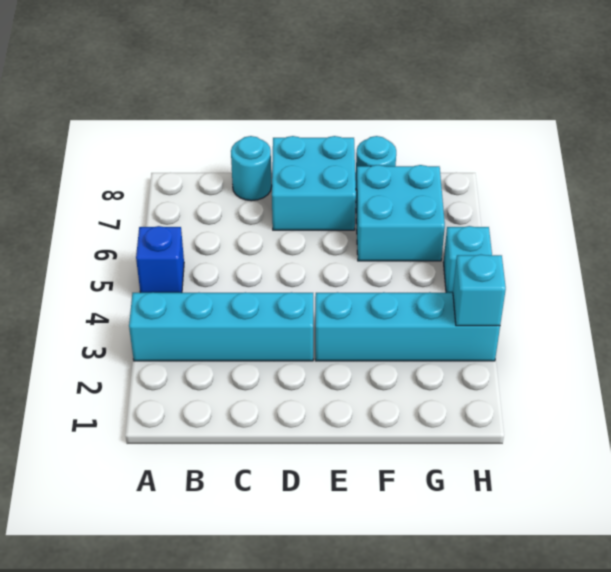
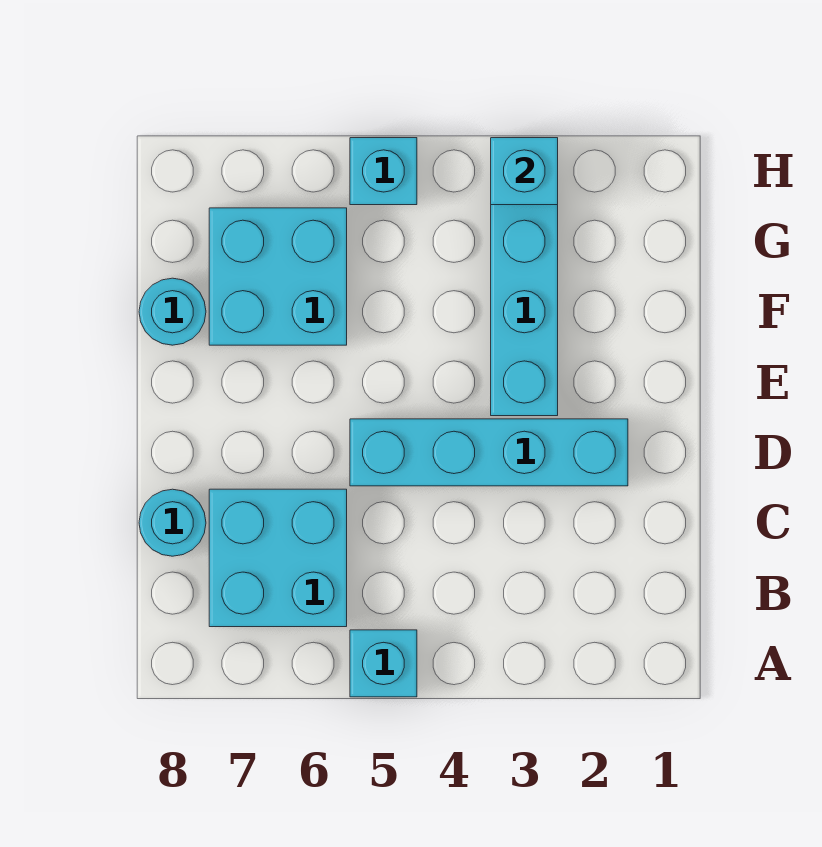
cyan 1x4 brick [129,292,313,361] -> cyan 1x4 brick turned to [350,419,628,486]
blue 1x1 brick [136,226,184,293] -> cyan 1x1 brick [350,630,417,697]
cyan 2x2 brick [272,136,356,230] -> cyan 2x2 brick moved to [209,489,347,627]

